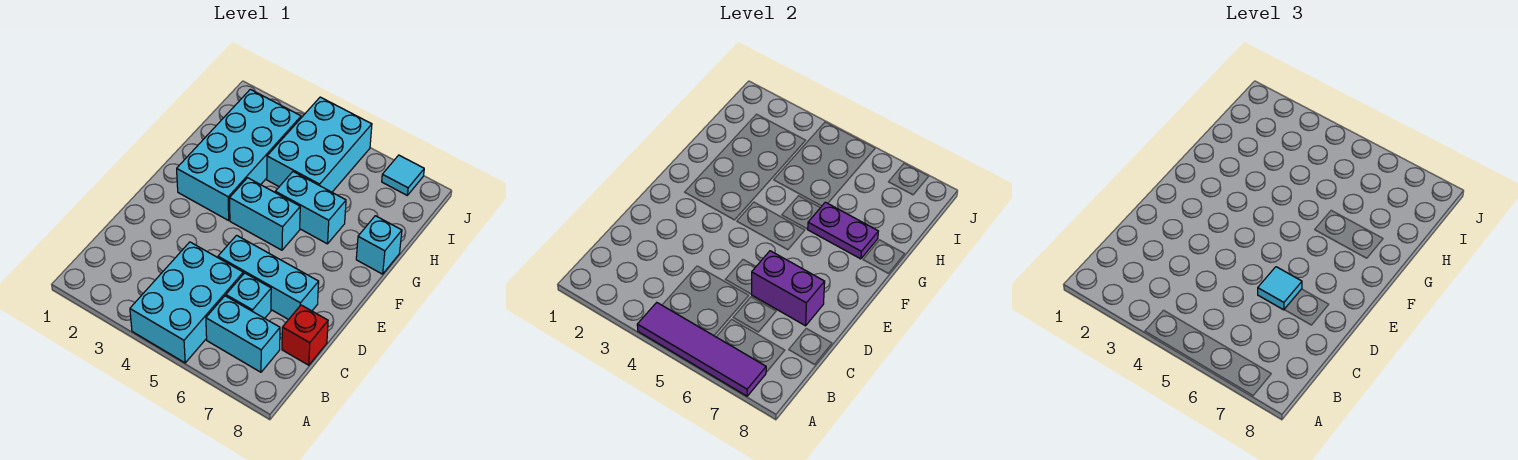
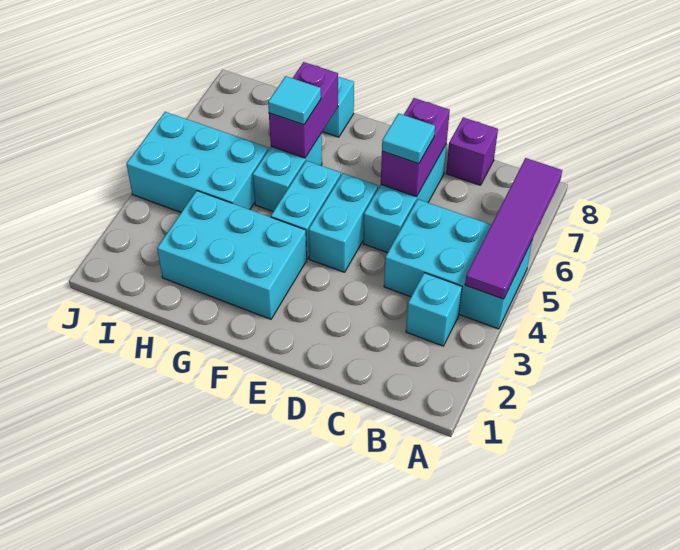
cyan 1x2 brick [206,296,280,372] -> cyan 1x2 brick moved to [308,173,378,272]
cyan 1x1 brick [226,273,271,318] -> cyan 1x1 brick moved to [406,273,462,346]
red 1x1 brick [282,305,328,365] -> purple 1x1 brick [446,117,498,185]
cyan 2x4 brick [177,89,301,220] -> cyan 2x3 brick [157,191,307,319]
purple 1x2 plate [808,202,878,259] -> purple 1x2 brick [269,62,338,158]
cyan 1x1 tile [382,155,424,195] -> cyan 1x1 tile moved to [268,76,321,125]

